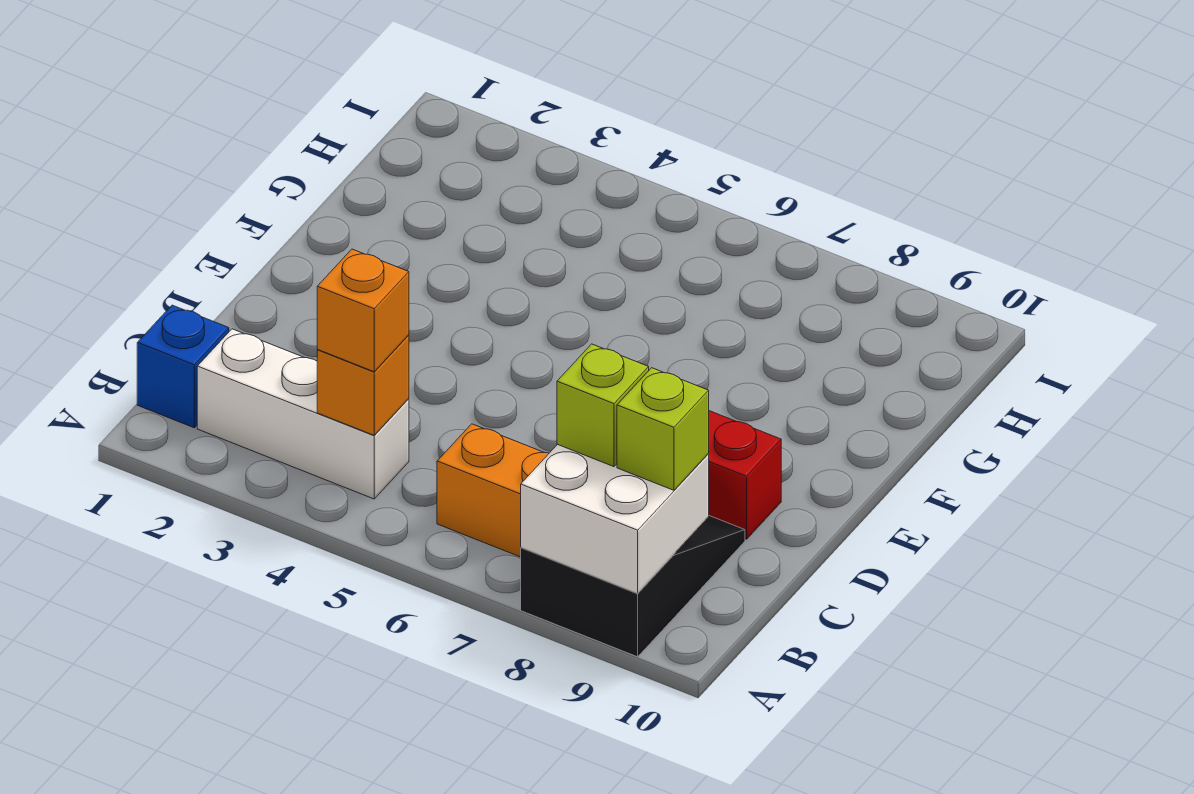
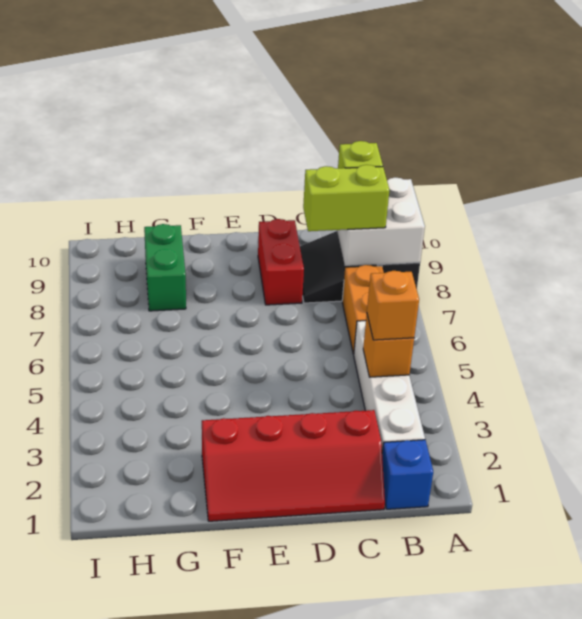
white 1x3 brick [197,329,409,499] -> white 1x4 brick [354,321,425,452]
lime 1x1 brick [557,344,649,467] -> lime 1x2 brick [303,165,390,231]
none -> red 2x4 slope [202,410,385,521]
none -> green 1x2 brick [144,224,186,311]

